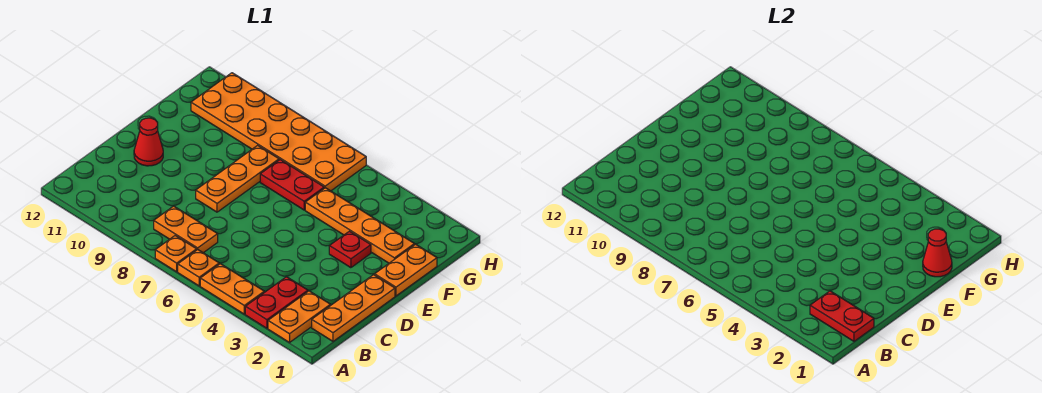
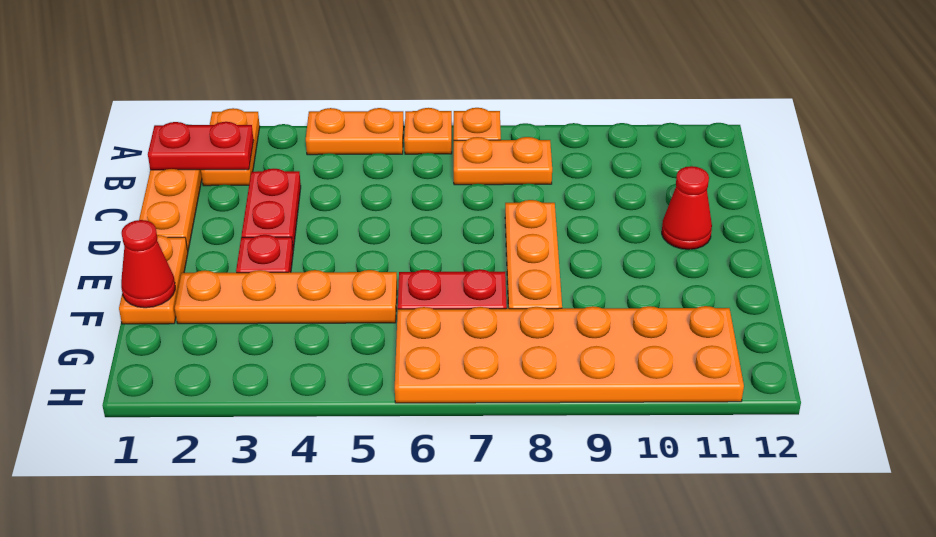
red 1x2 plate [245,277,308,328] -> red 1x2 plate moved to [242,169,301,250]

